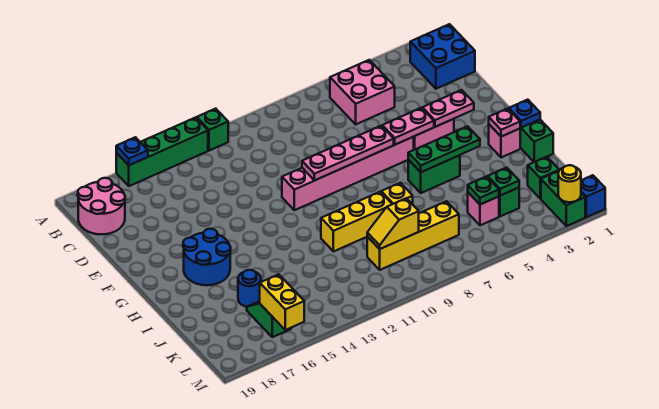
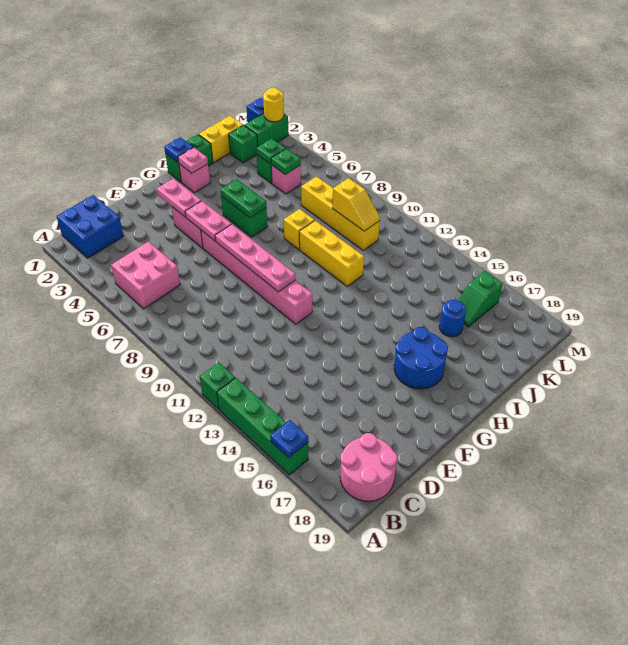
green 1x3 plate [408,126,480,172] -> green 1x2 plate [221,179,267,218]
yellow 1x2 brick [260,274,304,330] -> yellow 1x2 brick moved to [199,116,243,162]

